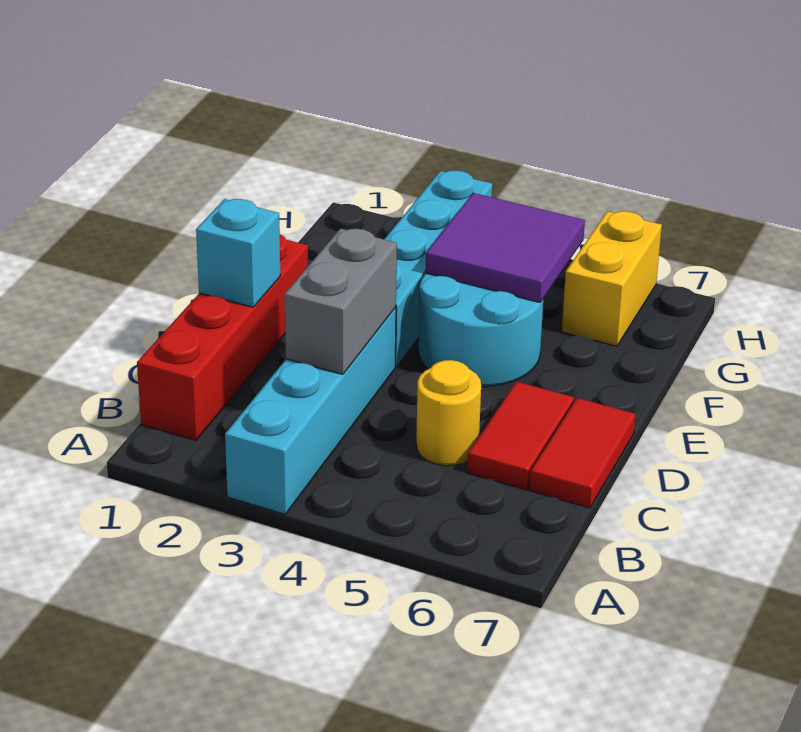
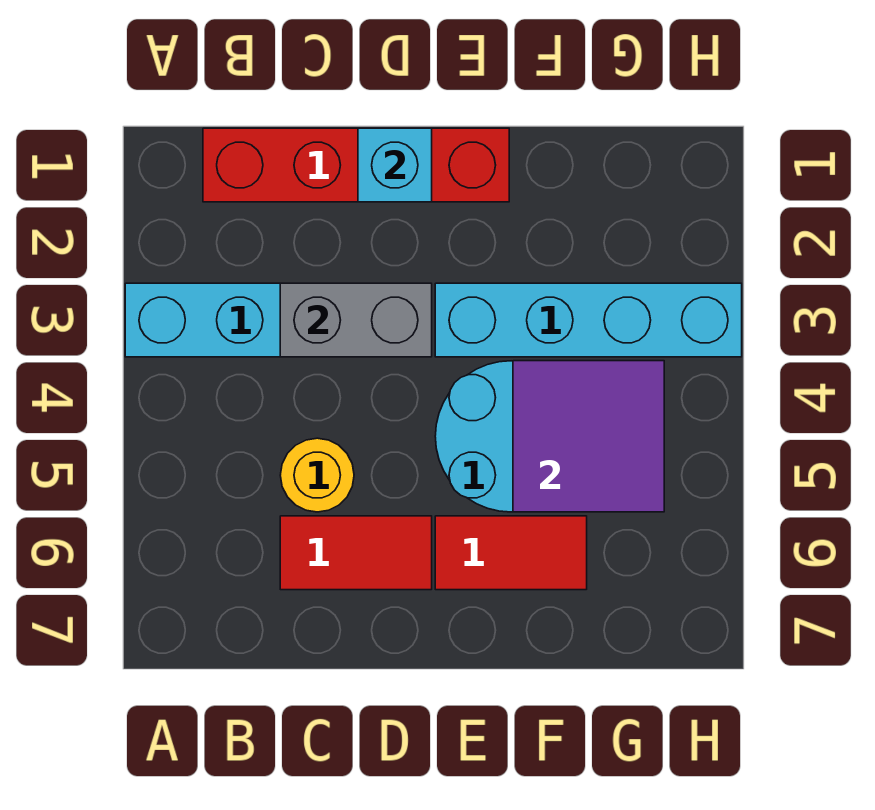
red 1x2 tile [530,398,636,508] -> red 1x2 tile moved to [435,516,587,590]
yellow 1x2 brick [562,211,662,346] -> none

